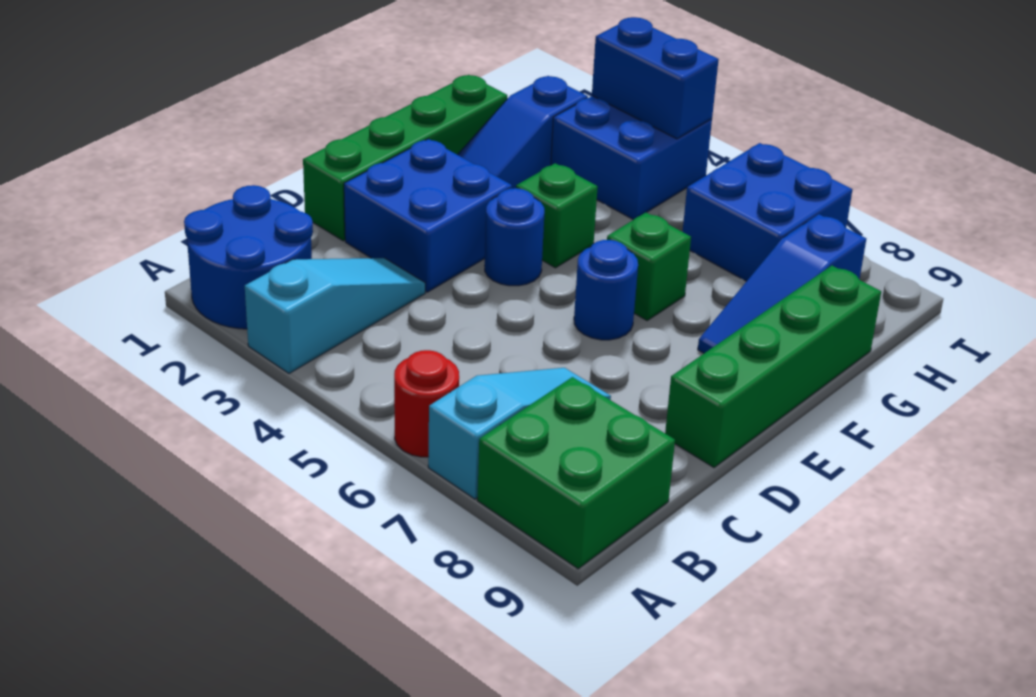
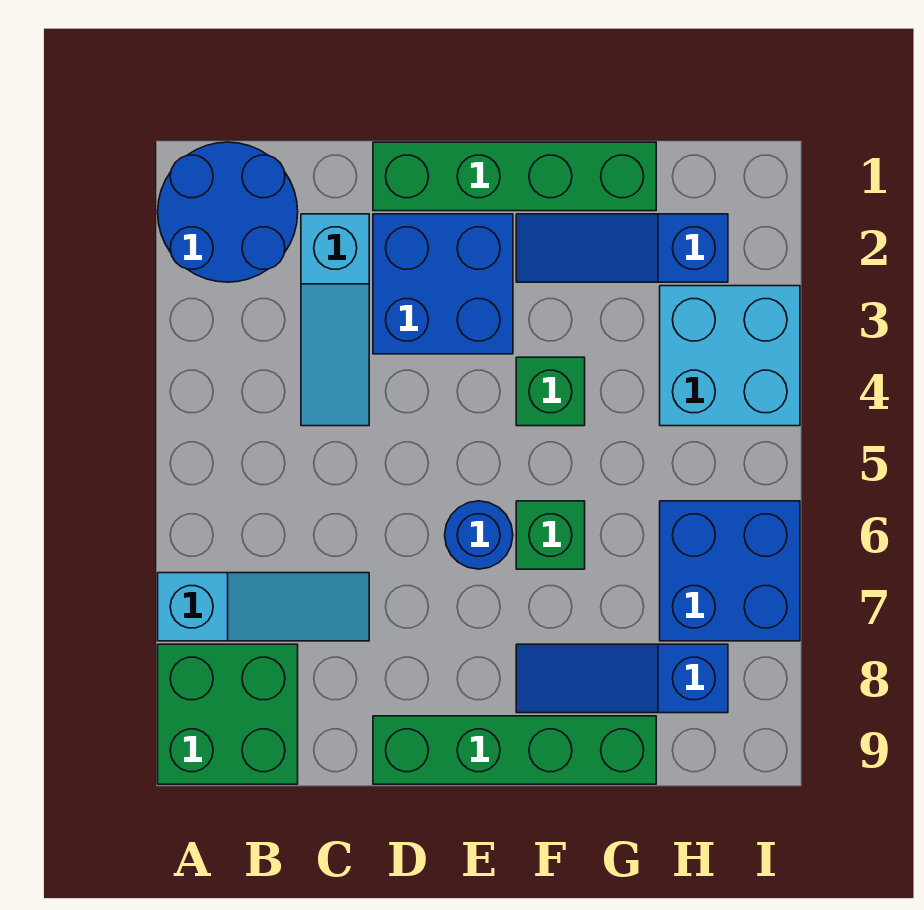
cyan 1x3 slope [245,258,425,374] -> cyan 1x3 slope turned to [301,214,369,426]
red 1x1 round brick [394,350,459,457] -> none
blue 1x1 round brick [485,188,544,286] -> none
blue 2x2 brick [551,96,712,220] -> cyan 2x2 brick [660,286,800,426]
blue 1x2 brick [592,17,719,139] -> none

